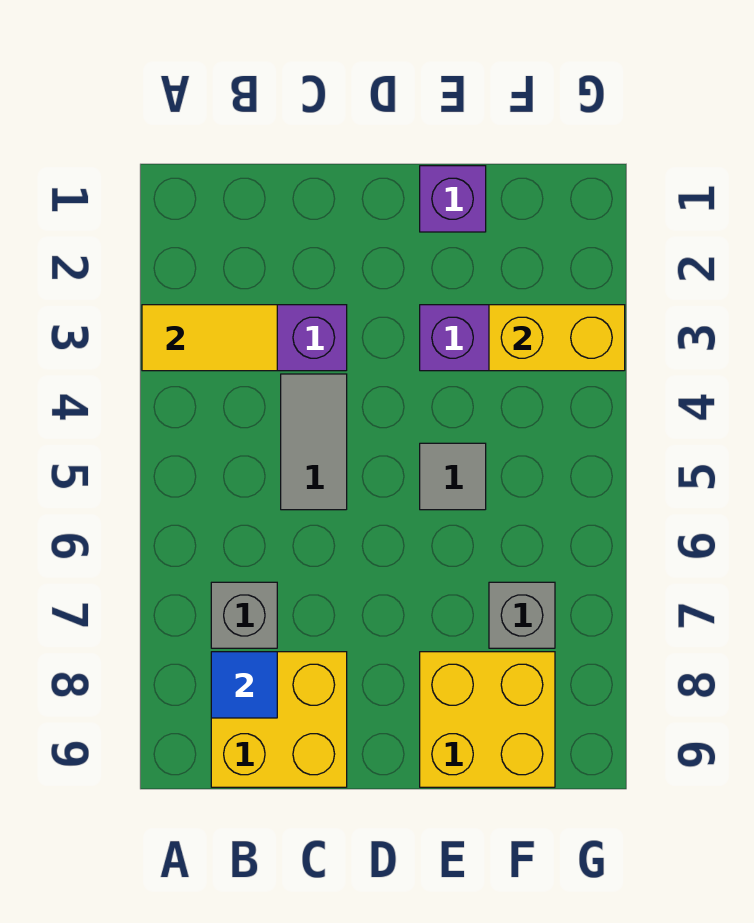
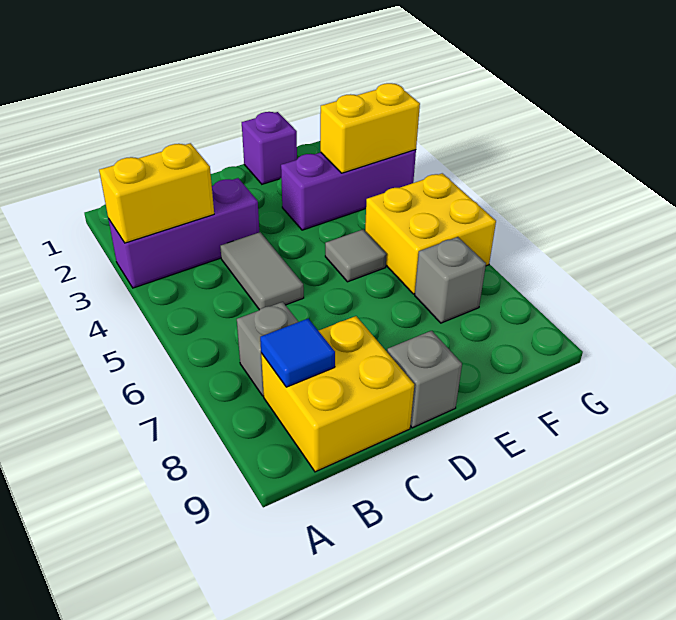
yellow 1x2 tile [142,305,277,371] -> yellow 1x2 brick [99,143,214,243]
none -> grey 1x1 brick [387,331,462,428]
yellow 2x2 brick [420,652,555,787] -> yellow 2x2 brick moved to [365,173,496,294]

